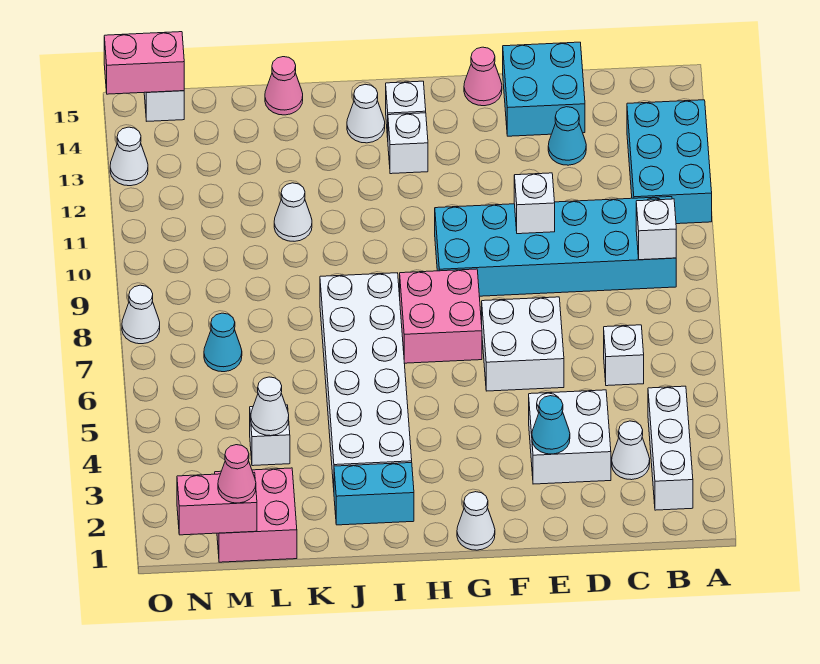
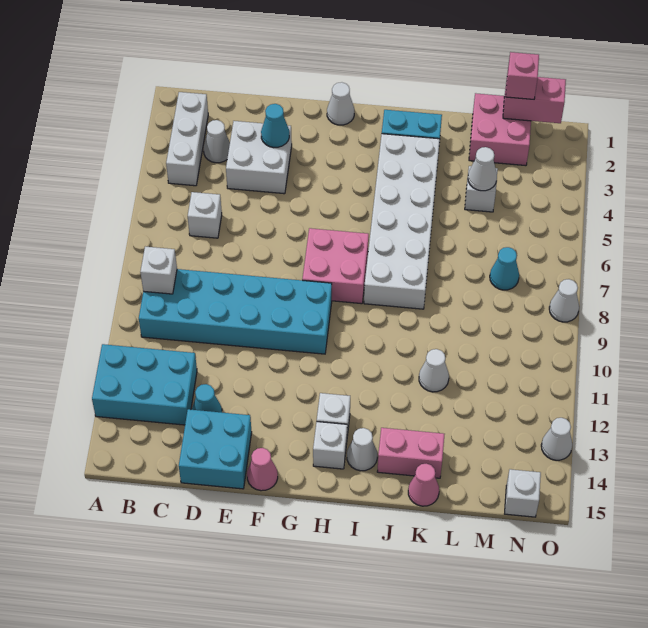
cyan 2x3 brick [627,100,712,224] -> cyan 2x3 brick turned to [92,344,197,425]
white 2x2 brick [482,297,564,391] -> none
white 1x1 brick [514,173,555,234] -> none
pink 1x1 cone [218,445,256,503] -> pink 1x1 brick [506,52,539,99]
pink 1x2 brick [104,32,184,94] -> pink 1x2 brick moved to [377,428,445,478]

